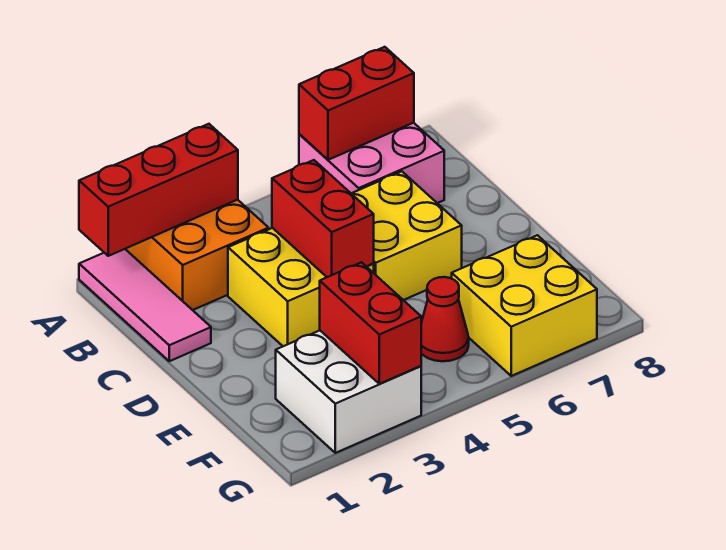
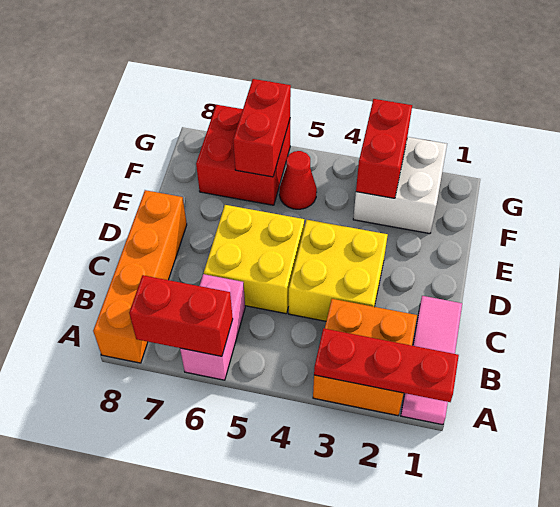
red 1x3 brick [79,124,238,256] -> red 1x3 plate [314,328,459,402]
pink 2x2 brick [299,123,444,203] -> pink 1x2 brick [180,274,245,380]
none -> orange 1x4 brick [93,190,187,363]
red 1x2 brick [272,160,374,277] -> red 1x2 brick moved to [233,79,291,177]
yellow 2x2 brick [452,235,597,376] -> red 2x2 brick [196,105,290,205]

